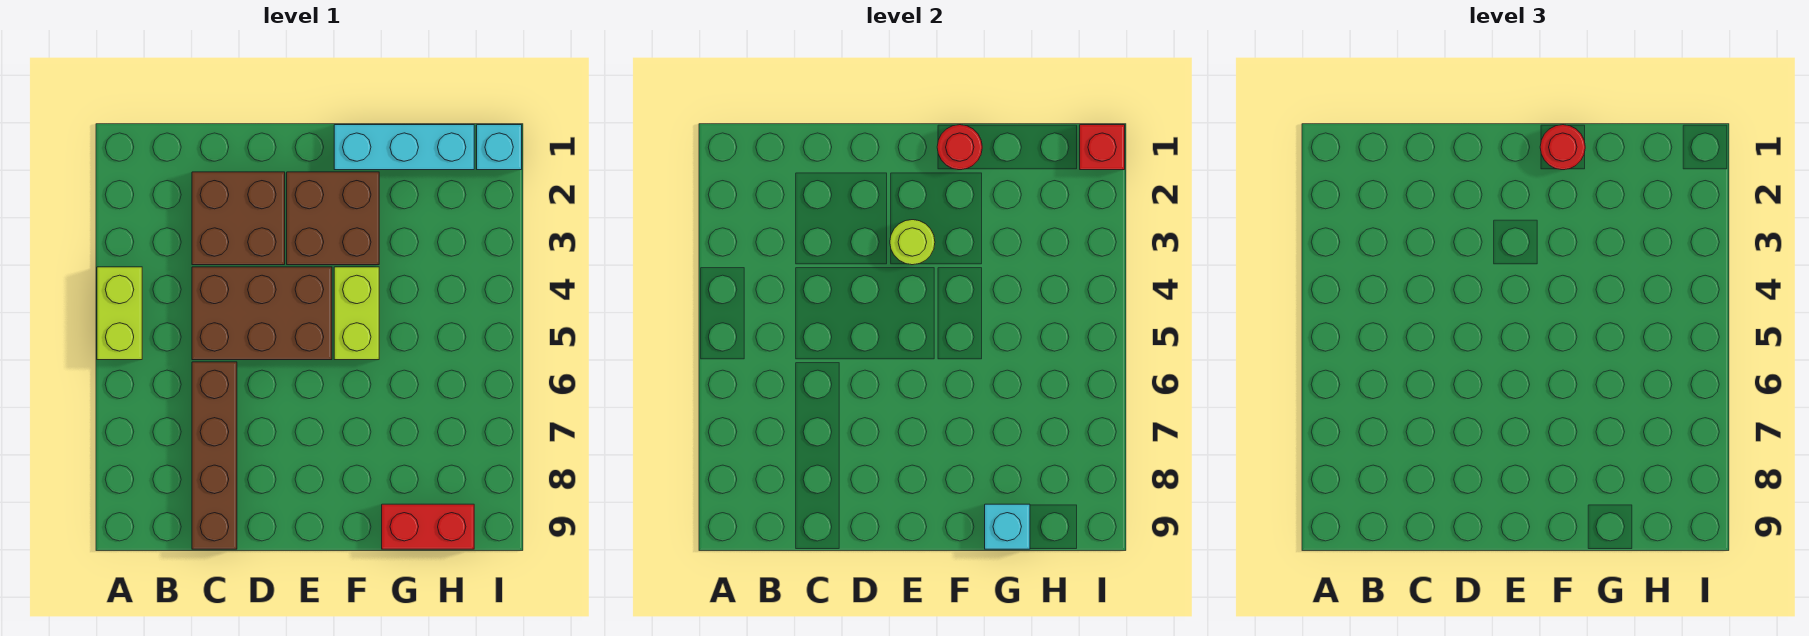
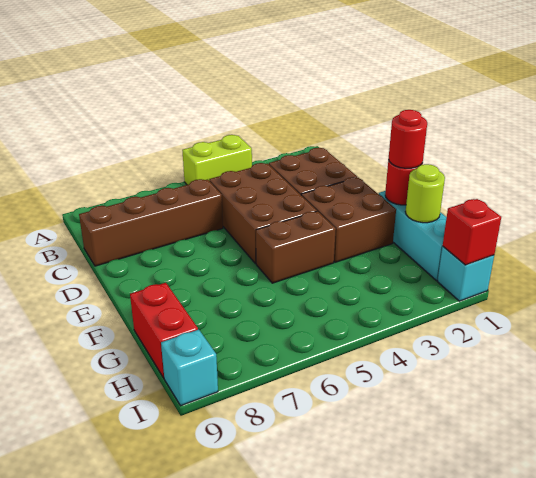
lime 1x1 round brick [890,220,935,265] -> lime 1x1 round brick moved to [405,164,445,223]
lime 1x2 brick [334,267,379,360] -> brown 1x2 brick [256,211,336,283]
cyan 1x1 brick [985,504,1030,549] -> cyan 1x1 brick moved to [161,329,218,406]

